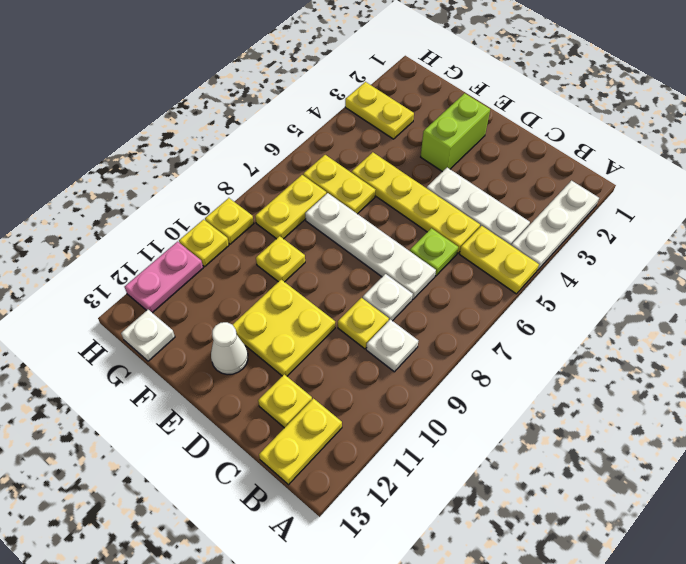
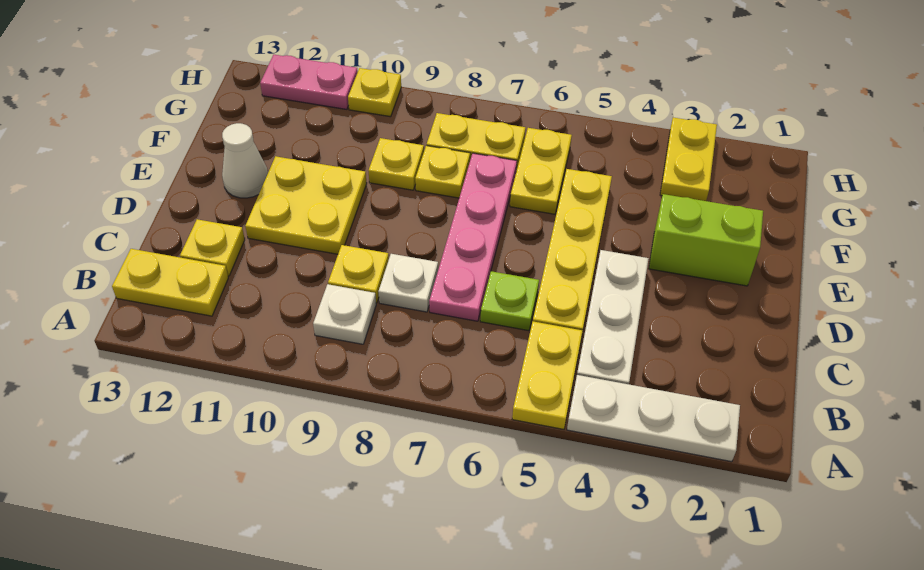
white 1x4 plate [305,193,436,299] -> pink 1x4 plate [429,153,517,321]
white 1x1 plate [121,310,175,361] -> none
yellow 1x1 plate [205,198,254,244] -> yellow 1x1 plate moved to [415,146,470,198]

